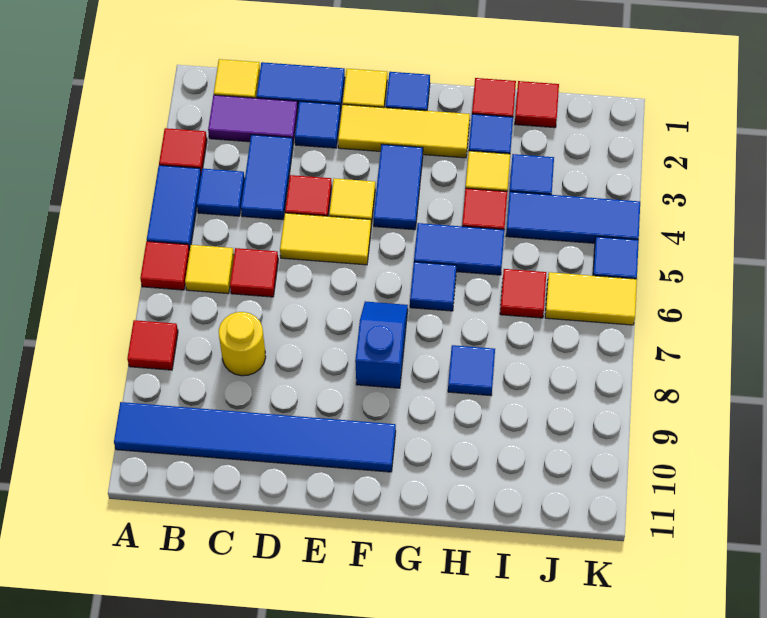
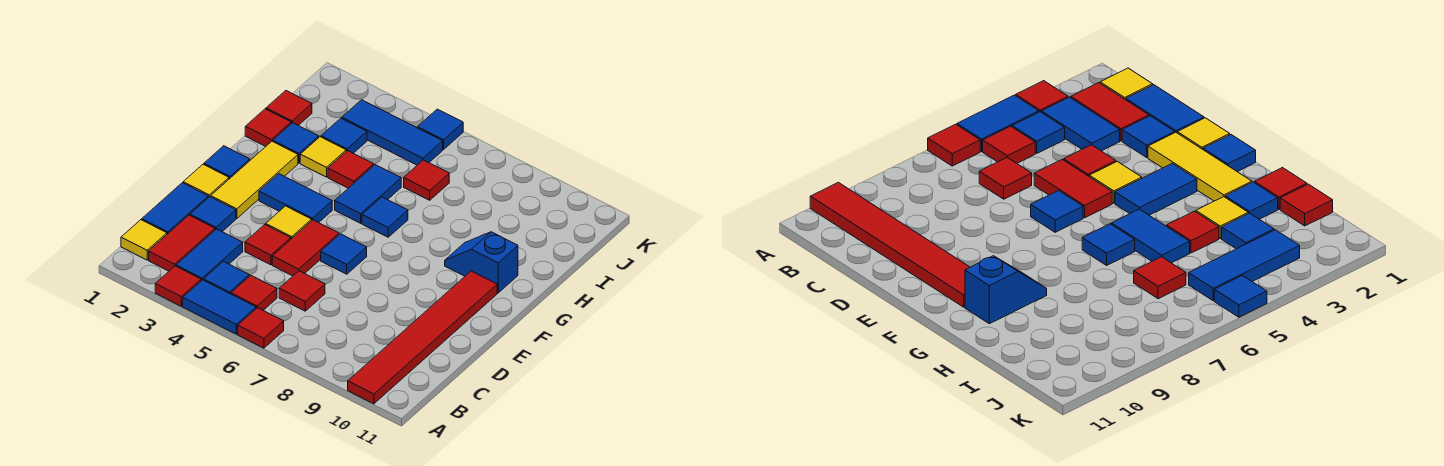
red 1x1 tile [127,320,178,370] -> red 1x1 tile moved to [231,275,277,310]
blue 1x6 tile [114,402,396,472] -> red 1x6 tile [348,271,497,404]
purple 1x2 tile [208,95,298,143] -> red 1x2 tile [149,215,215,271]
yellow 1x1 tile [185,245,234,294] -> none
blue 1x2 tile [241,135,293,220] -> blue 1x2 tile turned to [176,229,243,281]
yellow 1x1 round brick [219,312,266,376] -> none
yellow 1x2 tile [280,213,371,265] -> red 1x2 tile [272,220,339,276]
blue 1x2 slope [355,301,408,388] -> blue 1x2 slope moved to [445,232,518,293]
blue 1x1 tile [448,345,495,396] -> blue 1x1 tile moved to [321,234,367,274]
blue 1x3 tile [506,192,640,243] -> blue 1x3 tile turned to [342,100,443,165]
yellow 1x2 tile [545,272,637,325] -> none

